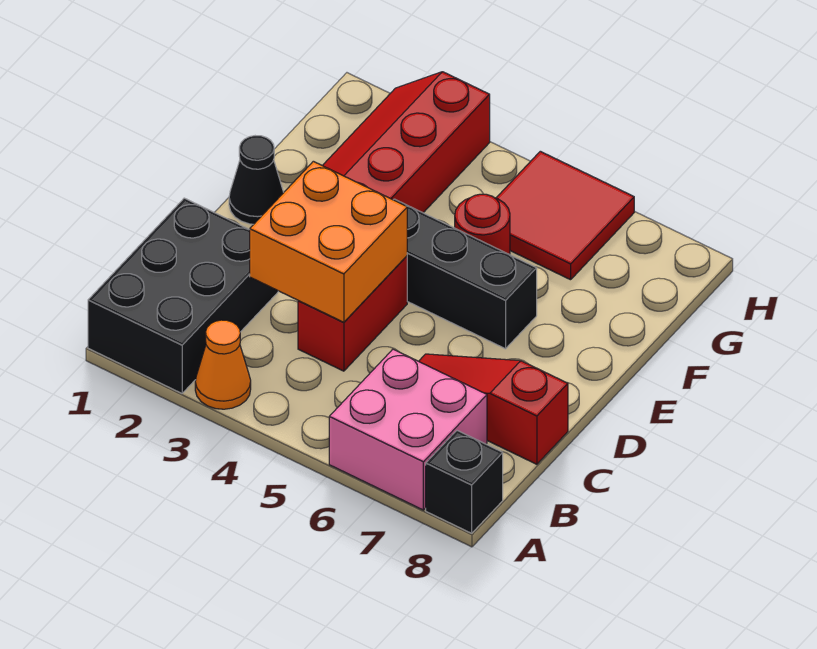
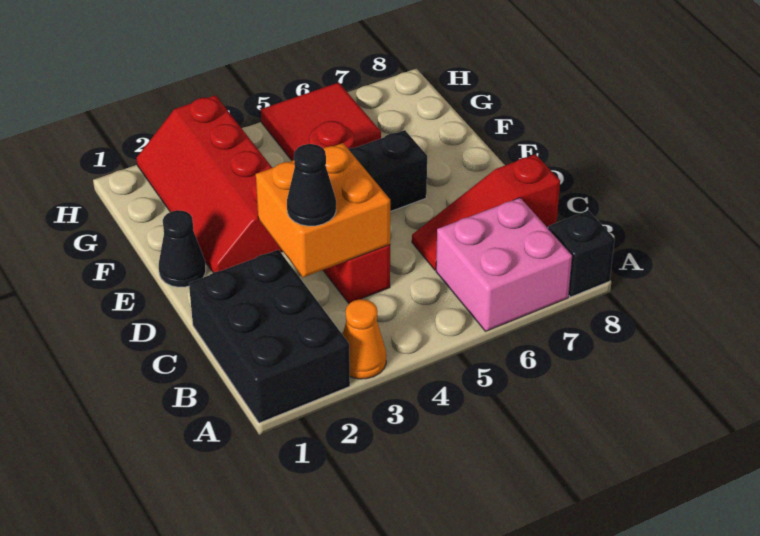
none -> black 1x1 cone [287,144,336,226]

